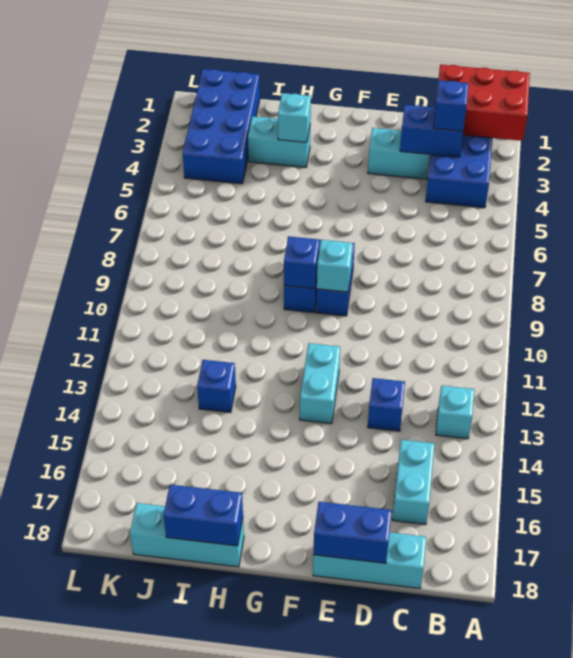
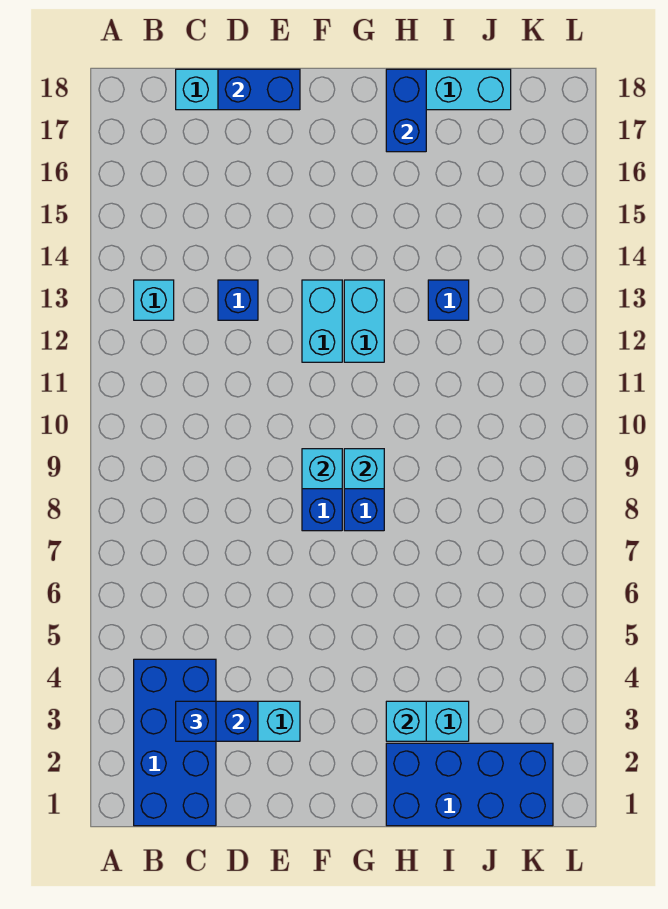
red 2x3 brick [438,65,530,141] -> none
cyan 1x2 brick [392,440,434,525] -> cyan 1x2 brick moved to [344,280,384,362]
blue 1x1 brick [284,236,319,289] -> cyan 1x1 brick [344,449,384,489]
blue 1x2 brick [163,485,243,546] -> blue 1x2 brick turned to [386,69,426,152]
blue 2x4 brick [183,69,260,184] -> blue 2x4 brick turned to [386,743,553,826]

